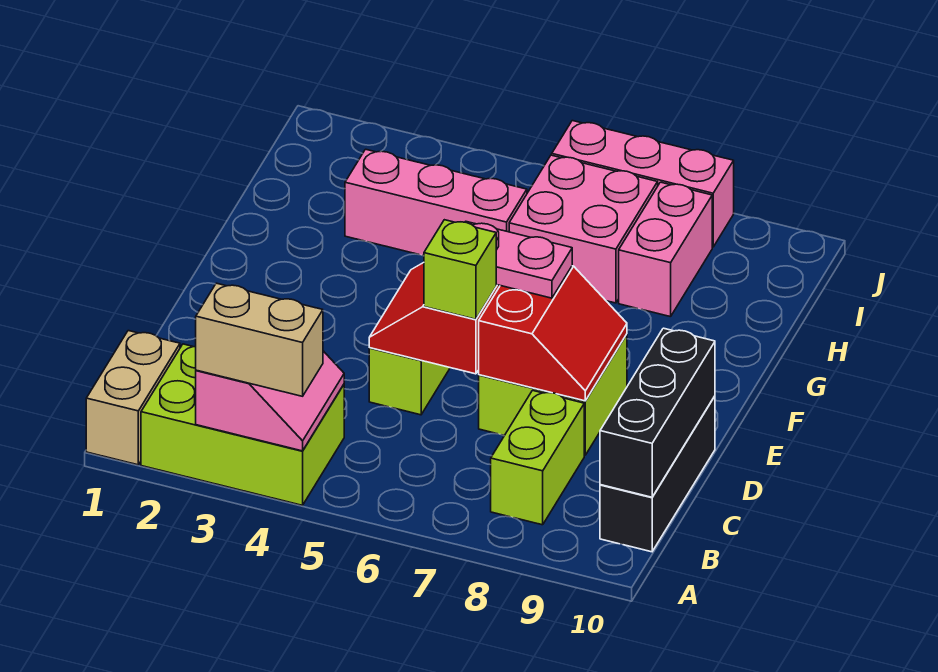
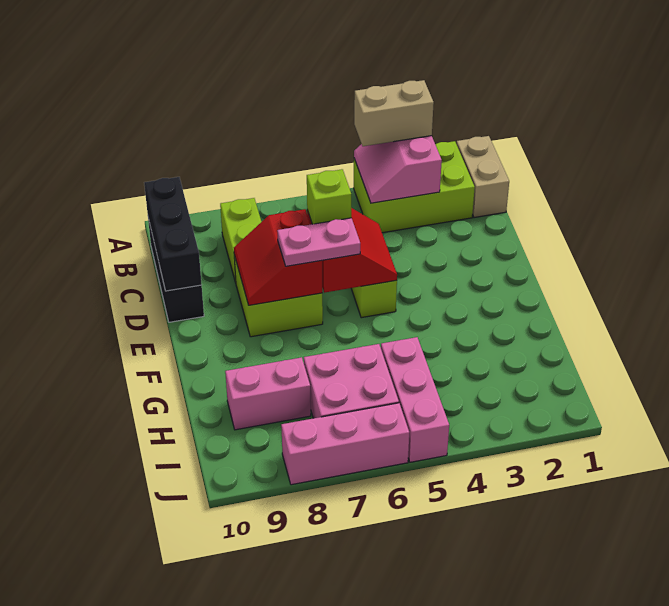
pink 1x3 brick [345,149,527,256] -> pink 1x3 brick turned to [381,337,449,462]
pink 1x2 brick [619,182,712,317] -> pink 1x2 brick turned to [225,357,311,430]

